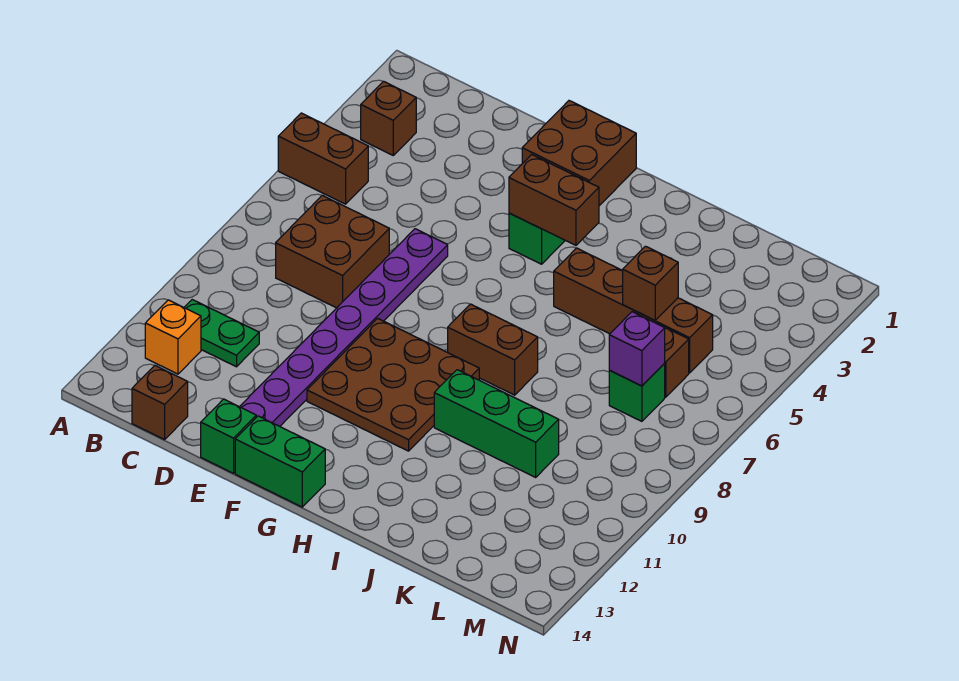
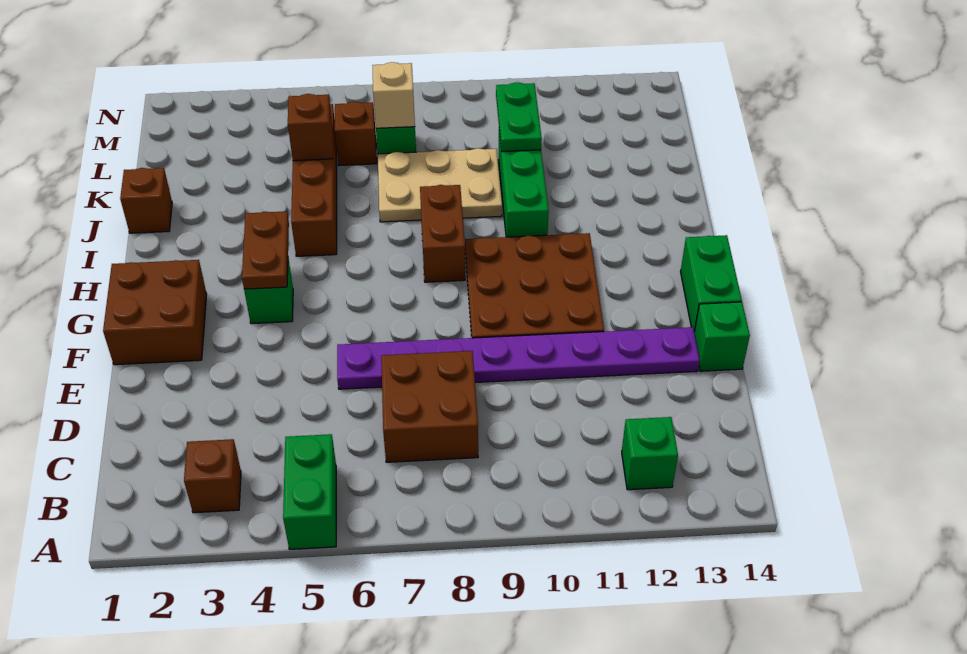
brown 1x2 brick [278,113,368,204] -> green 1x2 brick [283,434,336,549]
green 1x2 plate [184,300,259,367] -> green 1x2 plate moved to [496,82,542,152]
orange 1x1 brick [145,300,201,374] -> green 1x1 brick [622,417,678,490]
brown 1x1 brick [132,366,188,439] -> brown 1x1 brick moved to [120,168,172,233]
brown 1x2 brick [509,154,599,245] -> brown 1x2 plate [242,211,289,289]
none -> tan 2x3 plate [378,148,502,222]
purple 1x1 brick [609,312,665,386] -> tan 1x1 brick [372,62,415,128]

